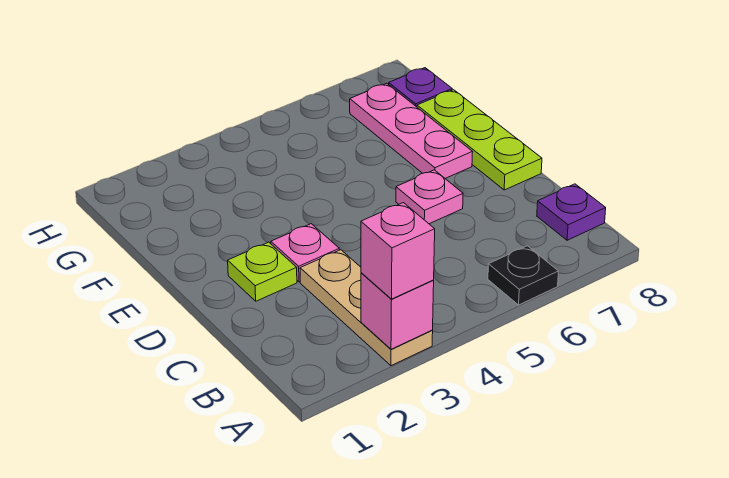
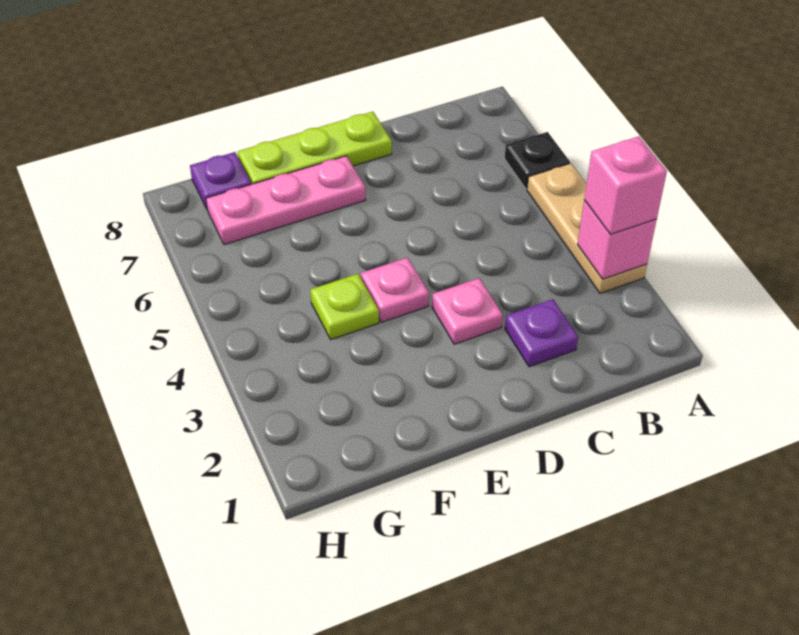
tan 1x3 plate [300,250,433,366] -> tan 1x3 plate turned to [527,163,647,293]
purple 1x1 plate [537,184,606,240] -> purple 1x1 plate moved to [505,299,578,367]
lime 1x1 plate [228,242,297,301] -> lime 1x1 plate moved to [310,274,379,339]
pink 1x1 plate [396,170,463,224] -> pink 1x1 plate moved to [361,258,429,322]

